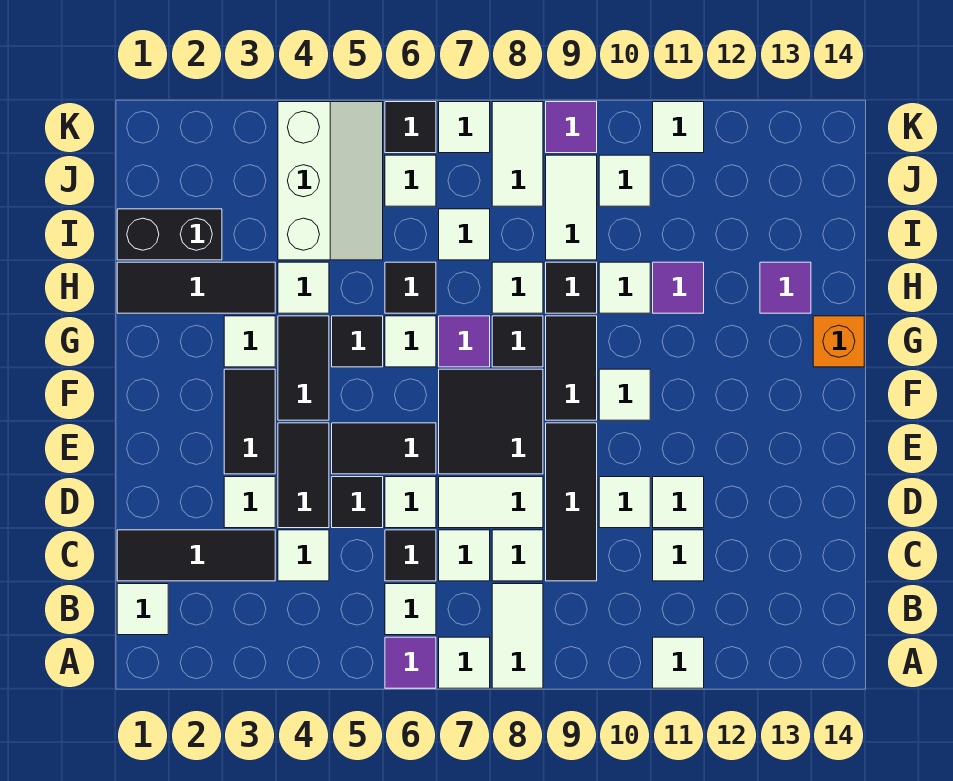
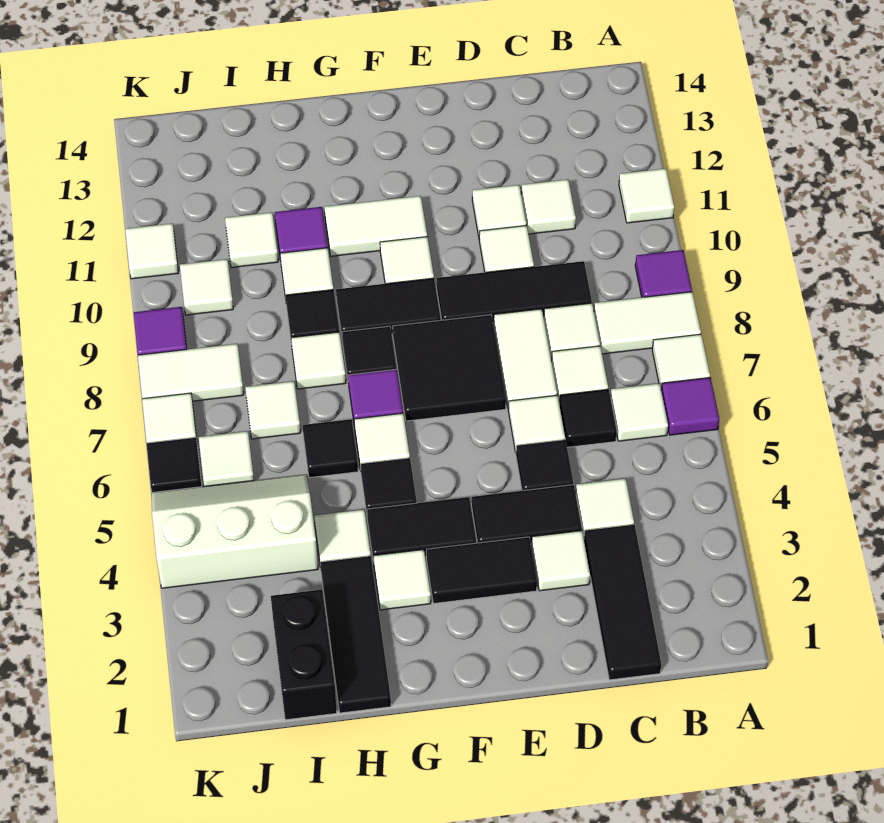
white 1x1 tile [117,584,168,635] -> white 1x1 tile moved to [225,212,278,268]
black 1x2 tile [332,423,436,474] -> none
orange 1x1 brick [813,316,864,367] -> none
purple 1x1 tile [760,262,811,313] -> purple 1x1 tile moved to [635,250,692,297]
white 1x2 tile [546,155,597,260] -> white 1x2 tile moved to [324,196,427,256]

